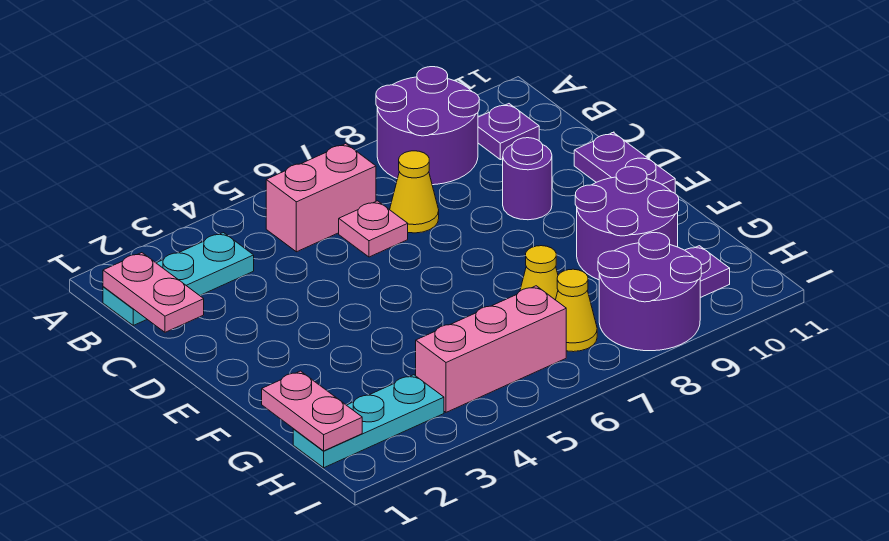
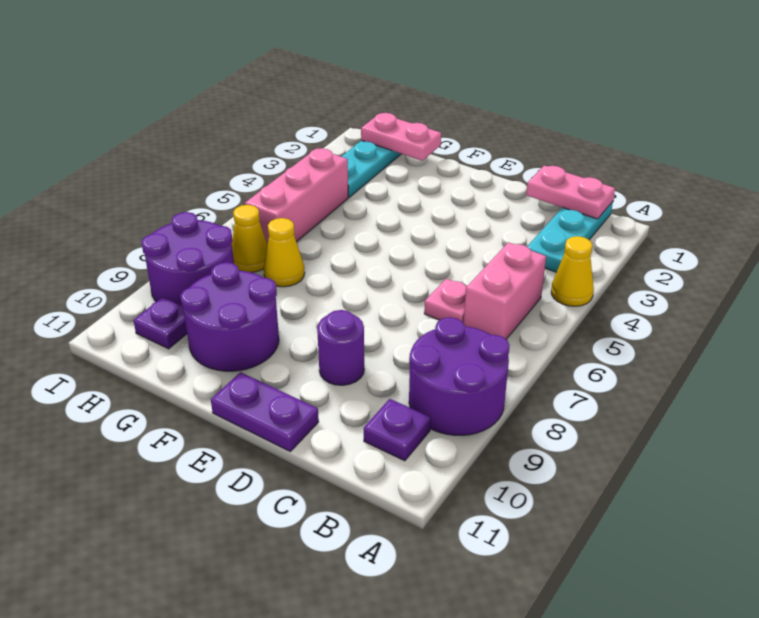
yellow 1x1 cone [390,151,439,233] -> yellow 1x1 cone moved to [551,236,594,306]

